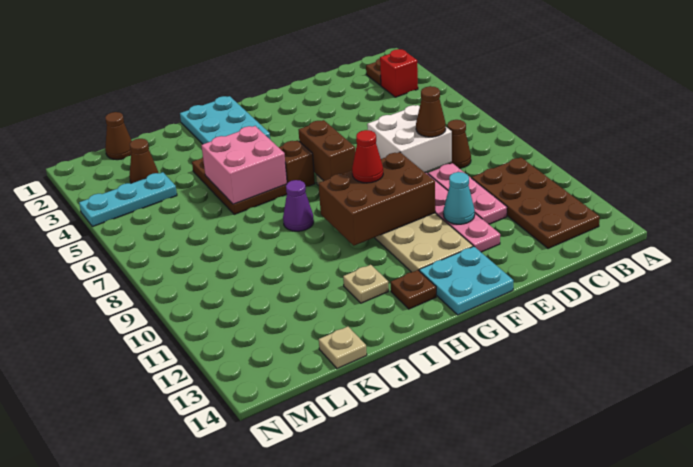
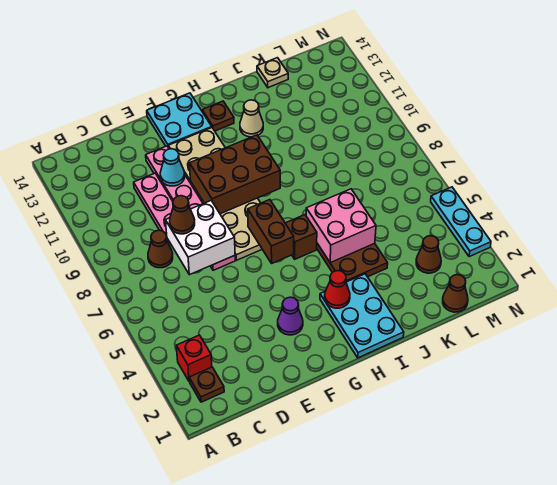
brown 2x4 plate [472,158,600,249] -> none
red 1x1 cone [352,130,383,183] -> red 1x1 cone moved to [325,271,350,308]
purple 1x1 cone [283,180,314,231] -> purple 1x1 cone moved to [278,297,303,335]
tan 1x1 plate [343,265,389,303] -> tan 1x1 cone [240,100,263,137]
cyan 1x3 plate [79,172,177,227] -> cyan 1x3 plate turned to [431,187,491,257]

